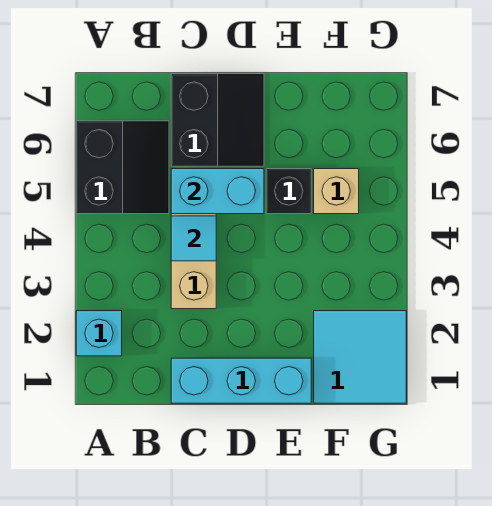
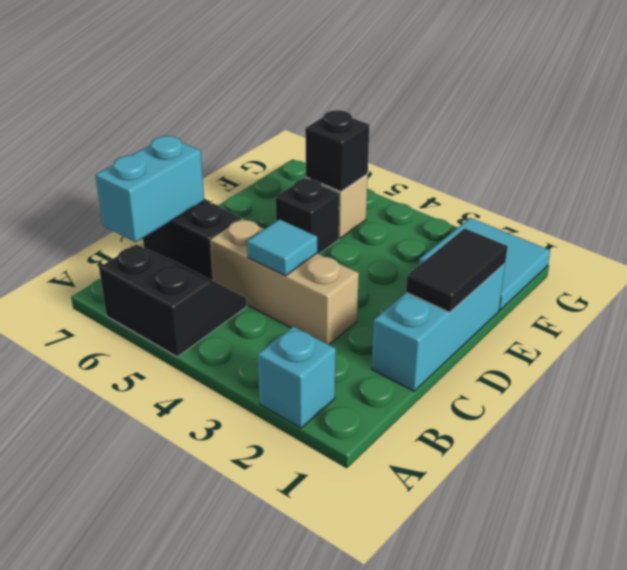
cyan 1x2 brick [171,169,264,214] -> cyan 1x2 brick moved to [95,136,204,242]
none -> black 1x2 tile [406,228,508,312]
none -> black 1x1 brick [305,110,369,192]

